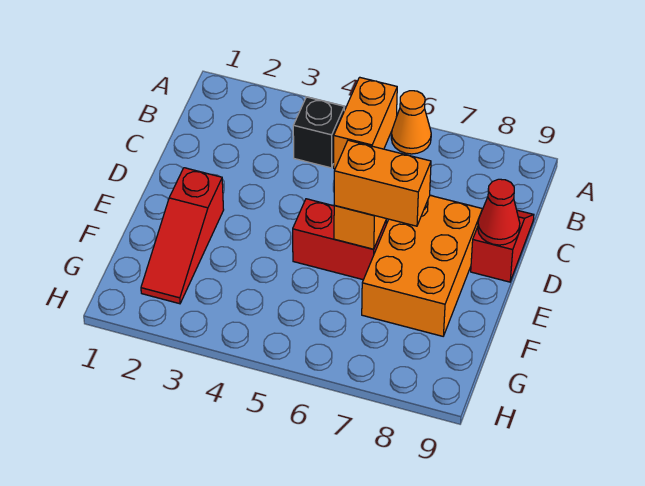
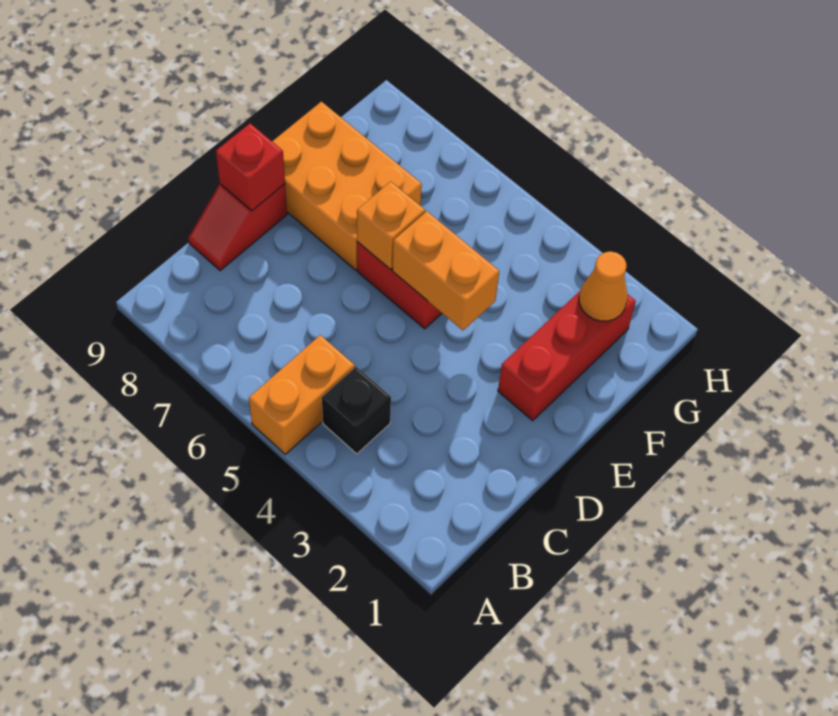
orange 1x1 cone [391,91,431,154] -> orange 1x1 cone moved to [579,252,627,321]
orange 2x3 brick [362,195,482,336] -> orange 2x3 brick turned to [272,102,422,270]
red 1x1 cone [478,179,520,245] -> red 1x1 brick [216,124,285,211]
red 1x3 slope [141,168,224,304] -> red 1x3 brick [498,291,636,420]
orange 1x2 brick [334,140,431,226] -> orange 1x2 brick moved to [392,211,499,330]

